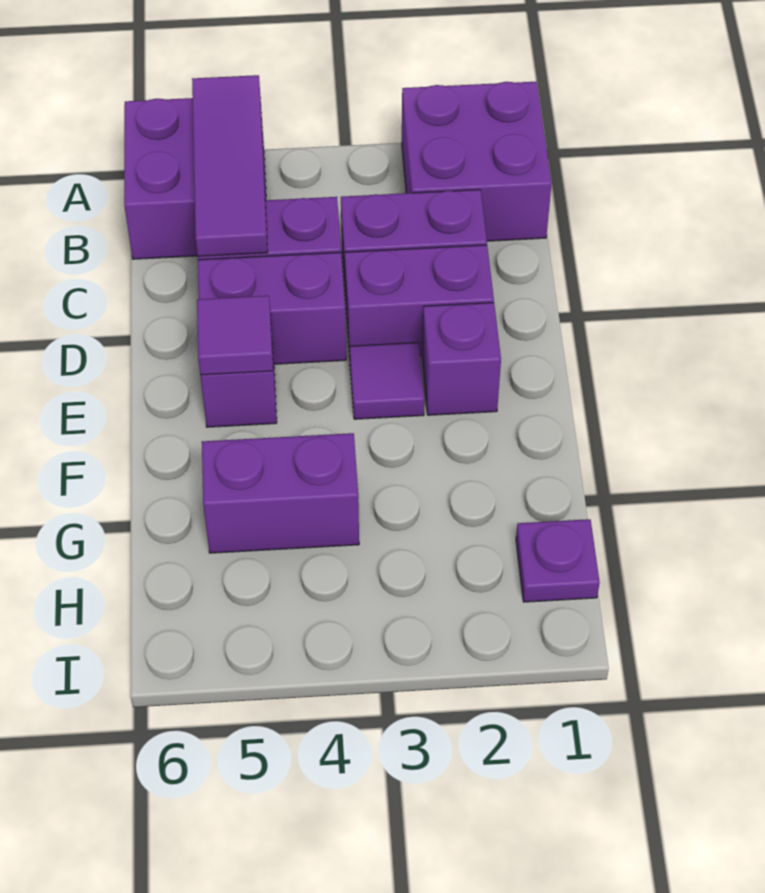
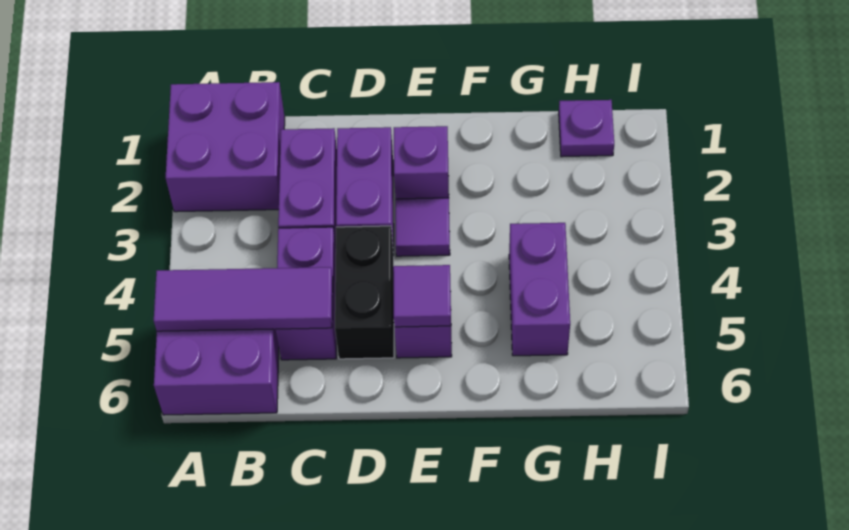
purple 1x2 brick [198,252,346,364] -> black 1x2 brick [335,226,394,359]

